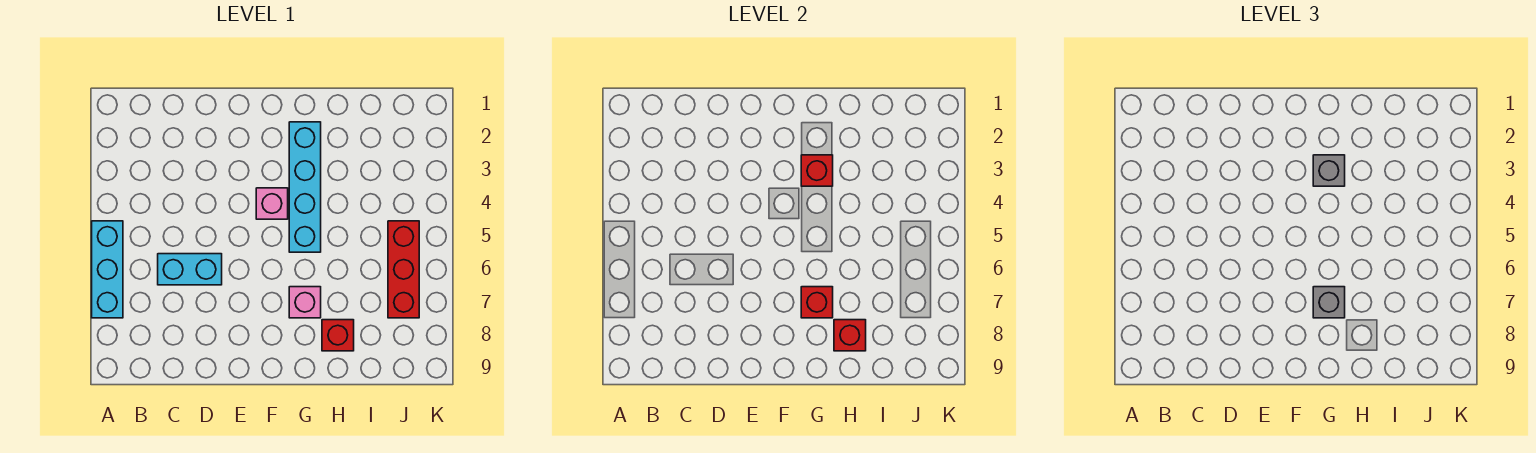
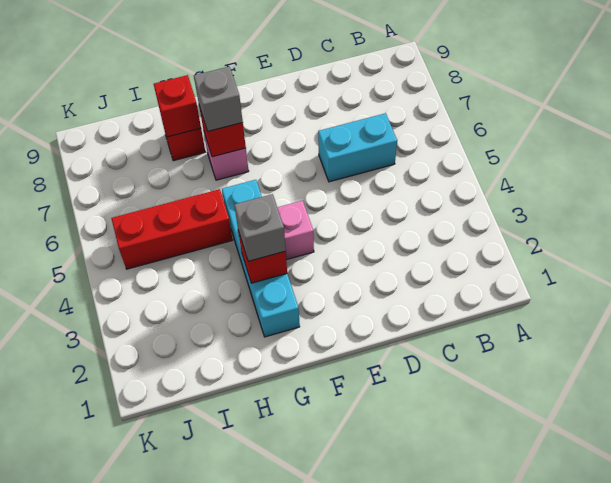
cyan 1x3 brick [92,221,123,318] -> none
red 1x3 brick [388,221,419,318] -> red 1x3 brick turned to [111,189,233,269]

